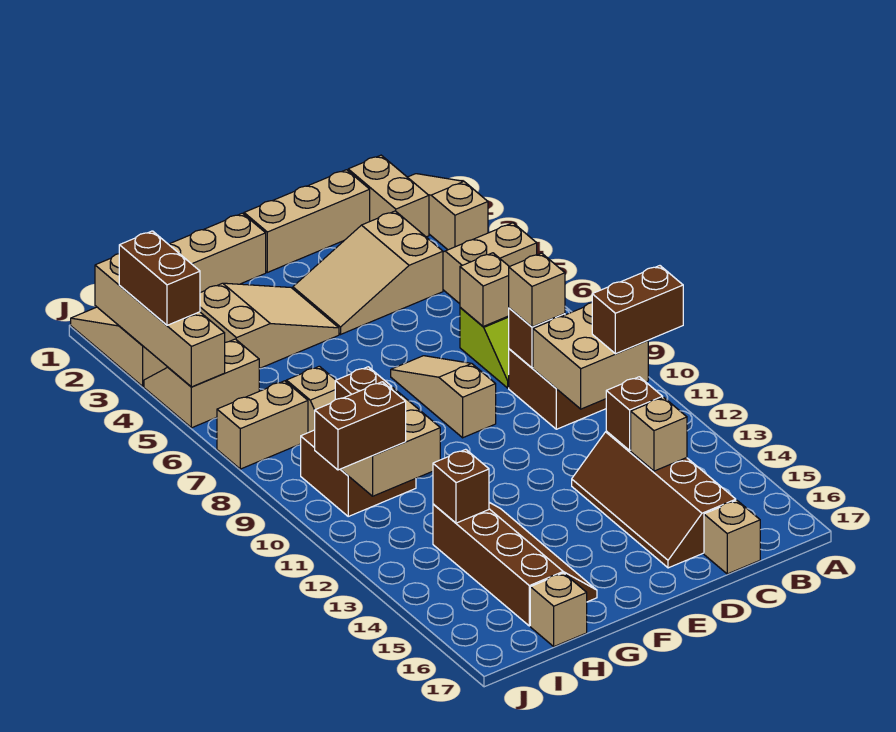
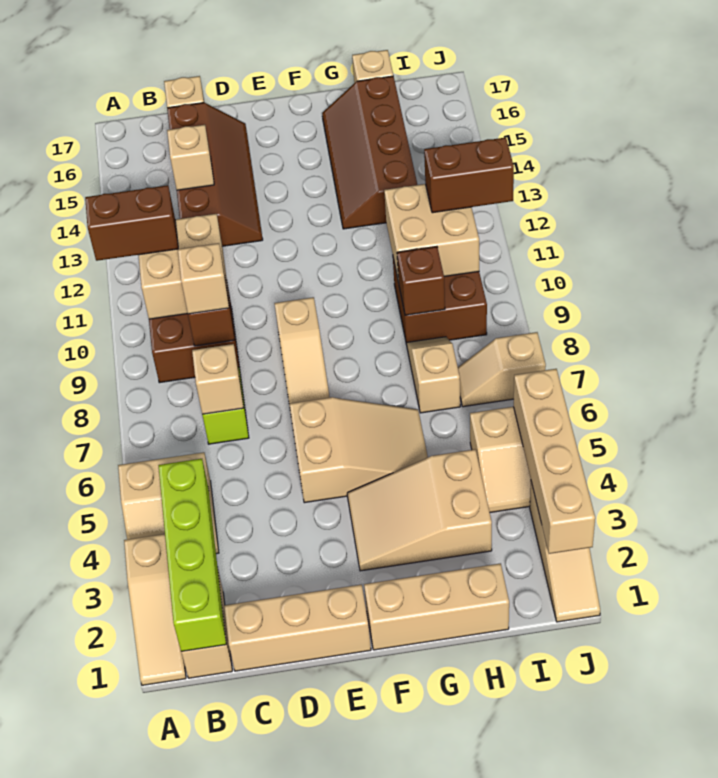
none -> lime 1x4 brick [158,459,226,651]
tan 2x3 slope [293,211,443,334] -> tan 2x3 slope moved to [290,397,428,503]
brown 1x1 brick [606,377,663,450] -> none
brown 1x1 brick [433,449,489,523] -> none
tan 1x2 brick [217,381,308,469] -> tan 1x2 slope [458,332,546,407]
brown 1x2 brick [119,231,200,325] -> none

